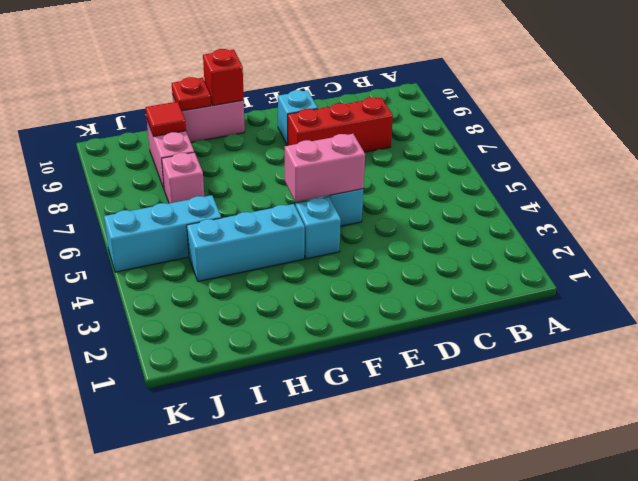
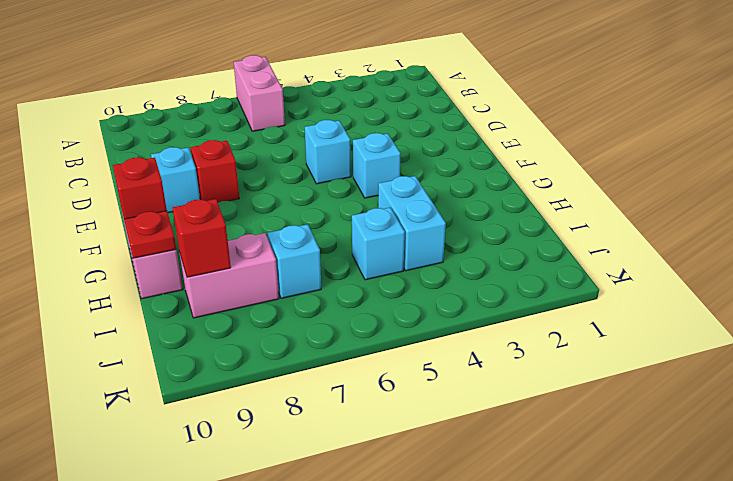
red 1x3 brick [288,97,393,152] -> red 1x1 brick [191,140,239,203]
pink 1x2 brick [285,134,365,202] -> pink 1x2 brick moved to [234,55,285,131]
cyan 1x3 brick [187,204,305,281] -> cyan 1x2 brick [378,176,446,271]
cyan 1x3 brick [104,195,221,272] -> cyan 1x1 brick [352,208,405,280]
pink 1x1 brick [162,152,204,203] -> cyan 1x1 brick [267,224,321,298]
red 1x1 tile [146,102,186,136] -> red 1x1 brick [172,199,231,277]

